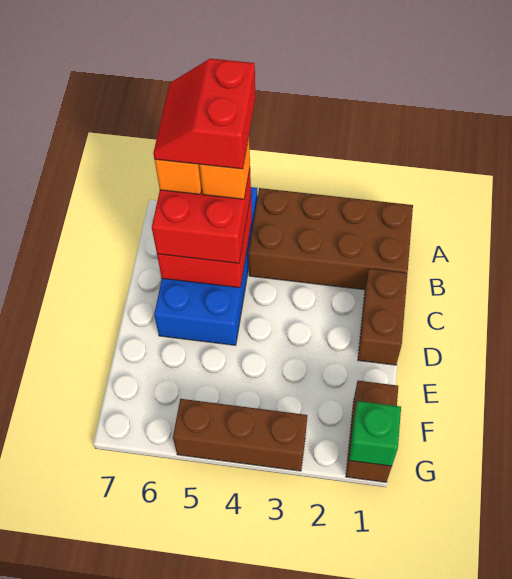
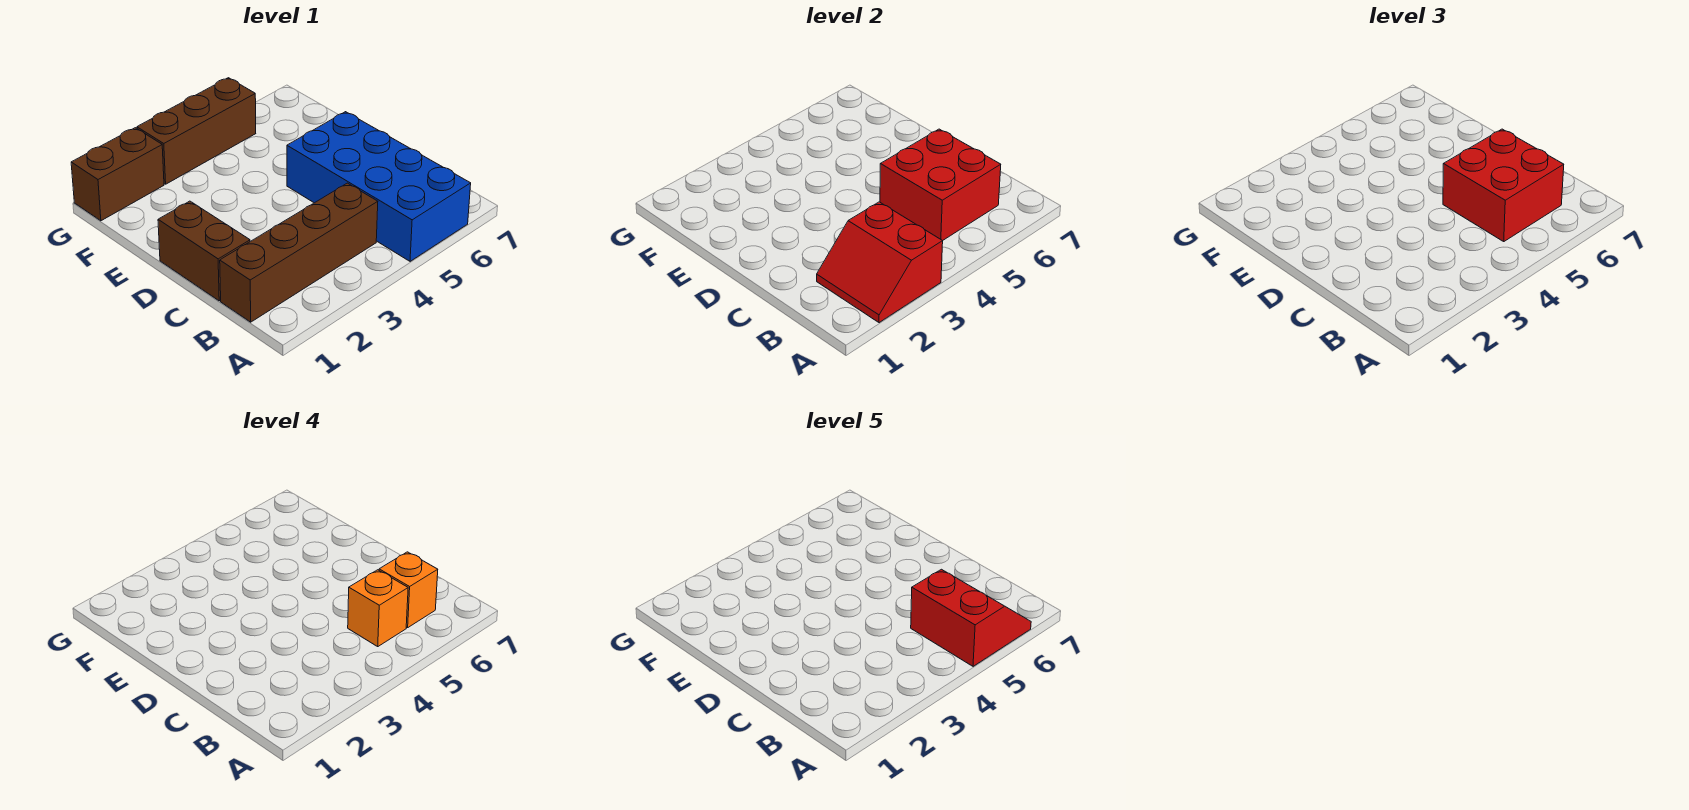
brown 2x4 brick [248,188,413,290] -> brown 1x4 brick [220,183,378,322]
none -> red 2x2 slope [817,202,943,323]
brown 1x2 brick [346,381,398,482] -> brown 1x2 brick turned to [71,128,164,221]
green 1x1 brick [349,401,401,466] -> none

